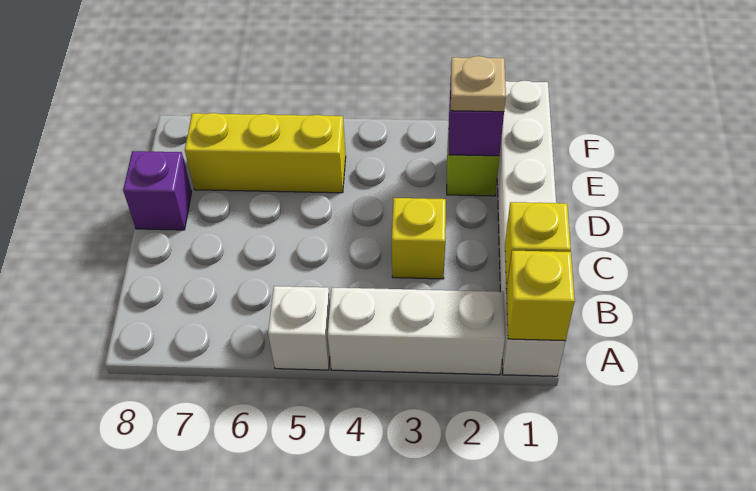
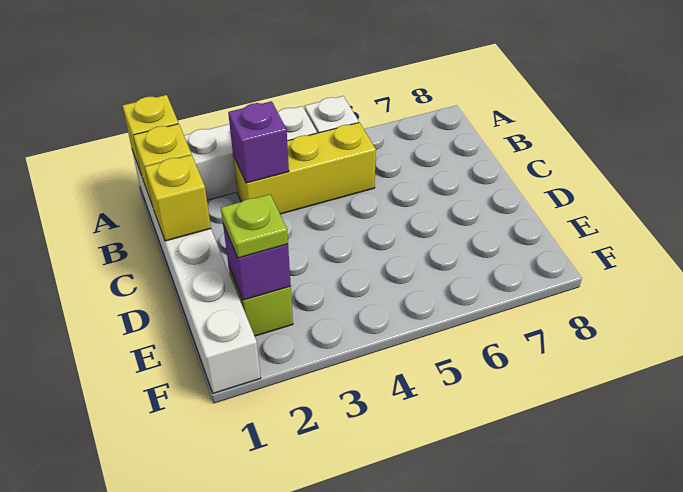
yellow 1x1 brick [392,198,446,279] -> yellow 1x1 brick moved to [145,155,211,241]
purple 1x1 brick [123,151,192,230] -> purple 1x1 brick moved to [228,101,289,183]
tan 1x1 plate [451,56,506,112] -> lime 1x1 plate [221,194,288,258]
yellow 1x3 brick [185,113,346,193] -> yellow 1x3 brick moved to [233,123,376,214]

